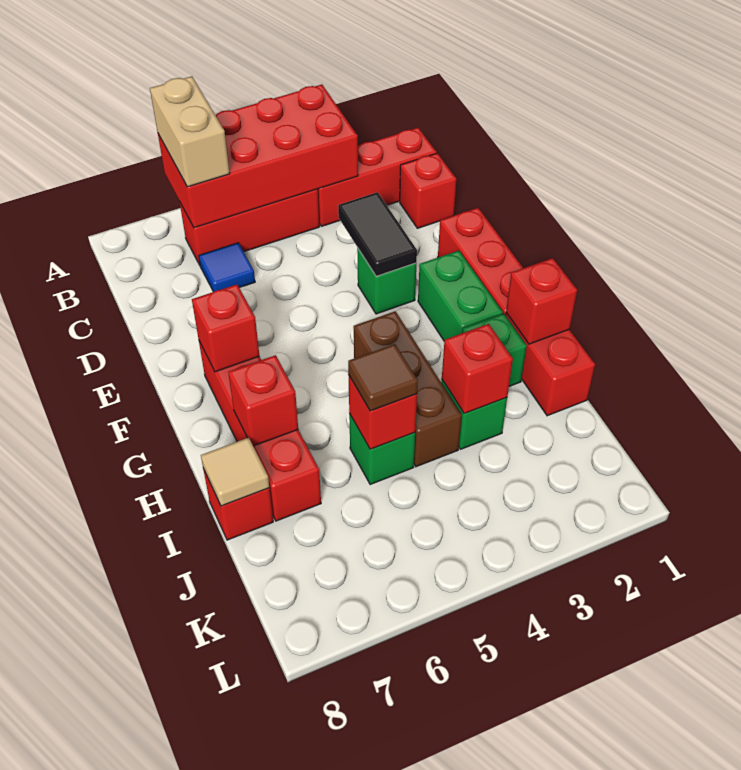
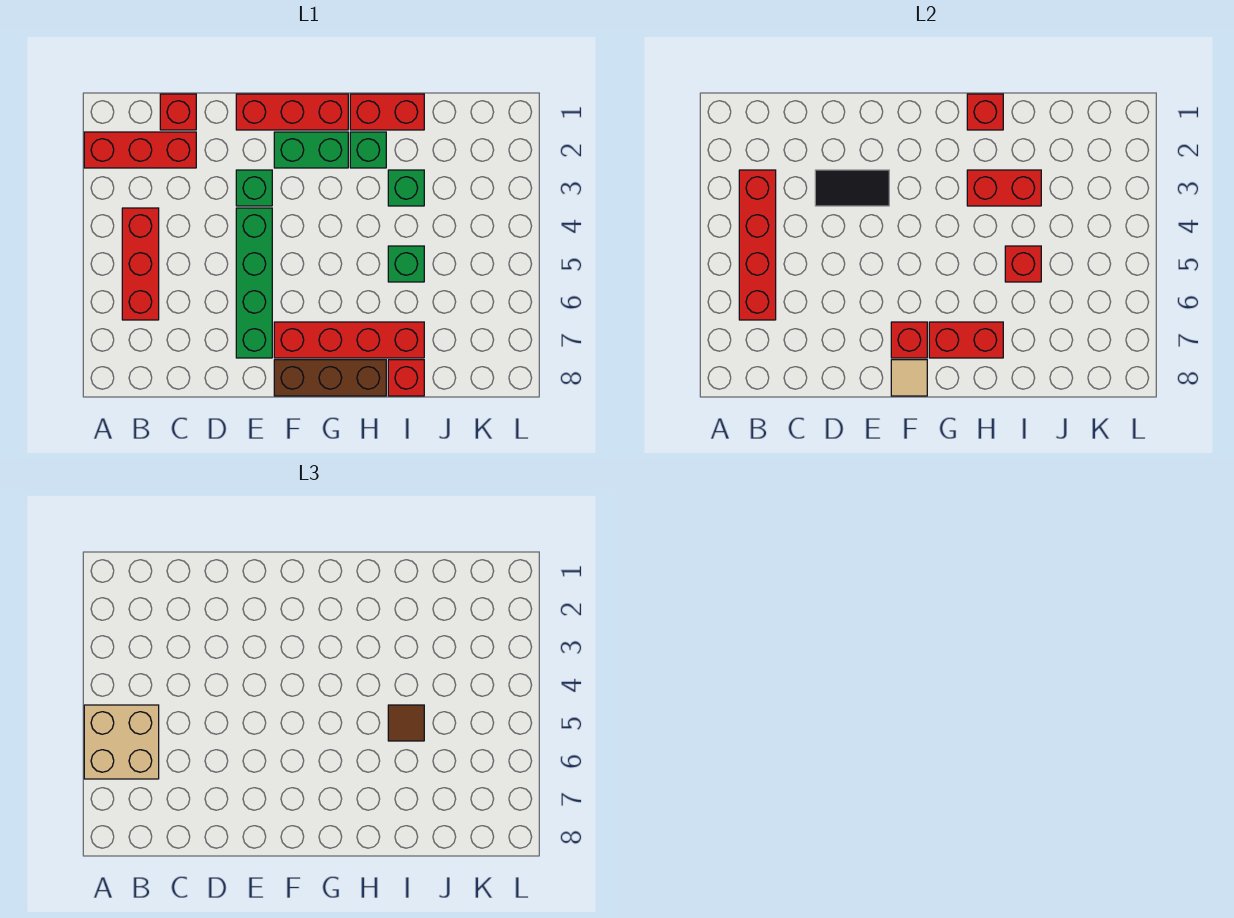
red 2x4 brick [158,85,358,228] -> red 1x4 brick [739,170,776,320]
tan 1x2 brick [150,76,230,187] -> tan 2x2 brick [84,705,159,779]
red 1x3 brick [318,128,437,226] -> red 1x3 brick turned to [84,132,196,168]
blue 1x1 tile [199,243,255,292] -> none
none -> green 1x4 brick [236,208,272,358]
brown 1x3 brick [354,311,462,467] -> brown 1x3 brick moved to [274,360,386,396]
red 1x1 brick [228,355,298,446] -> red 1x2 brick [929,322,1003,358]
red 1x1 brick [442,324,513,413] -> red 1x2 brick [967,170,1041,206]
tan 1x1 tile [201,438,269,506] -> tan 1x1 tile moved to [891,360,927,396]

